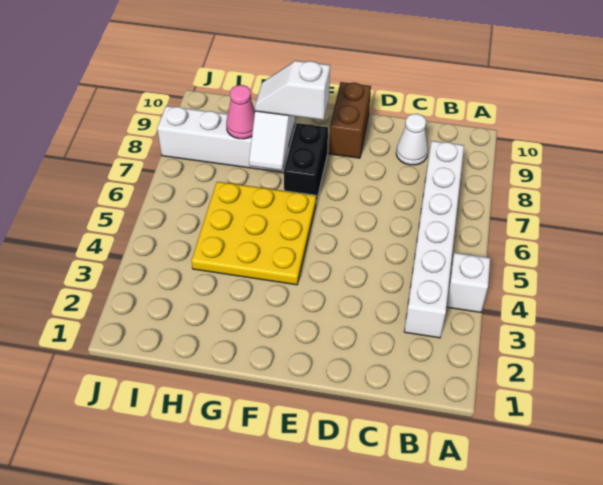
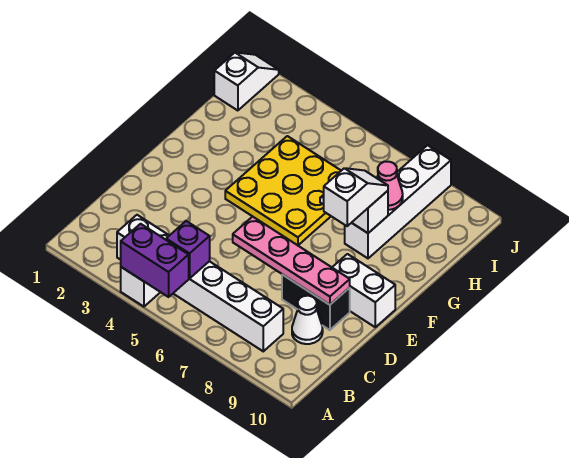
none -> purple 1x2 brick [121,224,189,297]
none -> purple 1x1 brick [166,221,210,279]
none -> pink 1x4 plate [233,217,350,305]
brown 1x2 brick [329,82,371,158] -> white 1x2 brick [332,254,395,327]
black 1x2 brick [284,123,328,202] -> black 1x2 brick moved to [282,275,350,330]
none -> white 1x2 slope [214,53,279,111]

